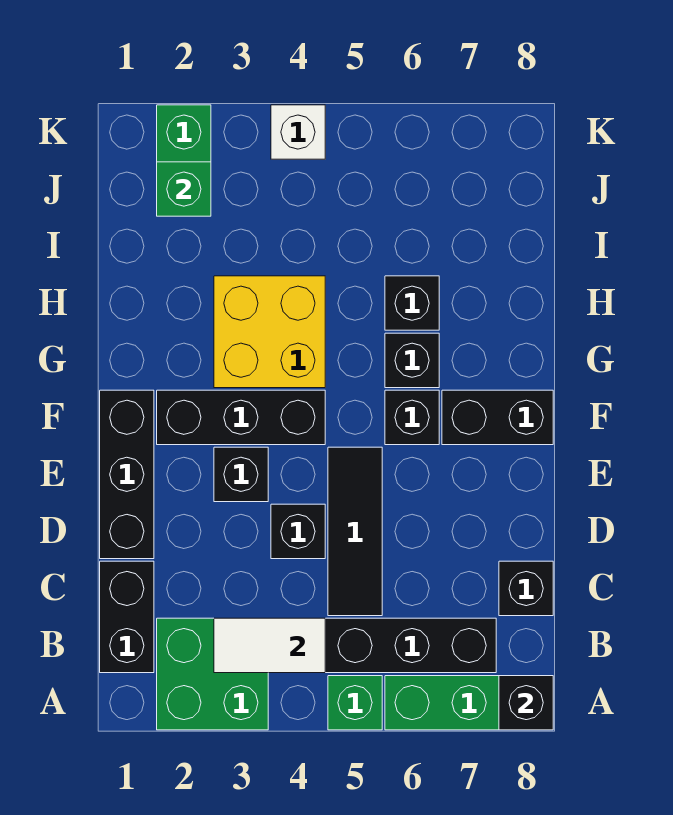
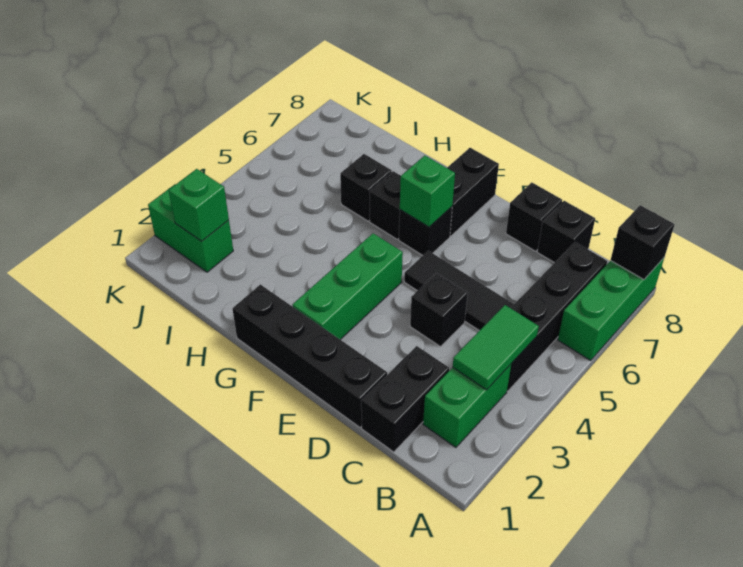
green 2x2 brick [157,618,268,730] -> green 1x2 brick [423,364,511,447]
green 1x1 brick [328,676,382,730] -> green 1x1 brick moved to [400,155,455,227]
black 1x2 brick [100,561,154,673] -> black 1x2 brick turned to [361,346,449,452]
white 1x2 tile [214,618,325,673] -> green 1x2 tile [453,305,539,390]
black 1x3 brick [100,390,154,559] -> black 1x4 brick [232,284,387,427]
black 1x1 brick [214,447,268,502] -> black 1x1 brick moved to [506,182,562,251]
black 1x3 brick [157,390,325,445] -> green 1x3 brick [292,233,403,340]
yellow 2x2 brick [214,276,325,388] -> none
white 1x1 brick [271,105,325,159] -> none

